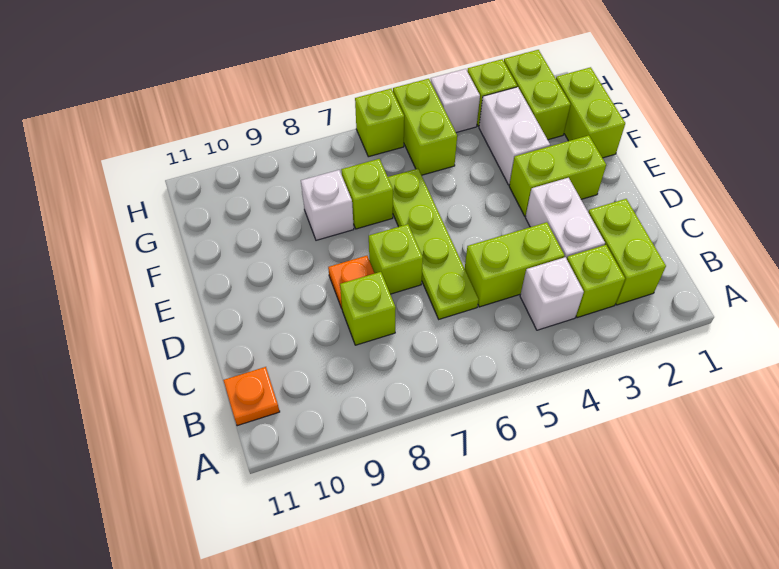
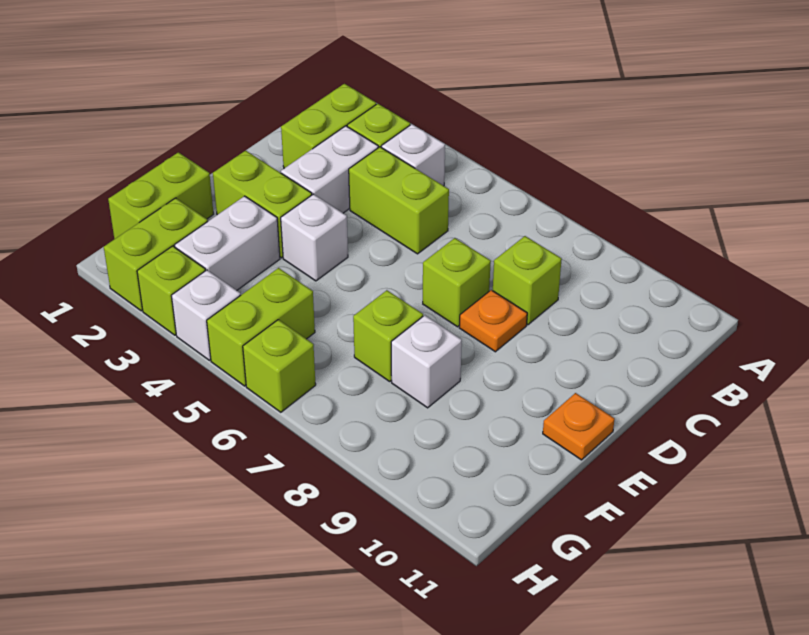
orange 1x1 plate [223,367,280,426] -> orange 1x1 plate moved to [543,393,615,460]
lime 1x4 plate [388,169,479,319] -> none
none -> white 1x1 brick [281,194,348,281]

